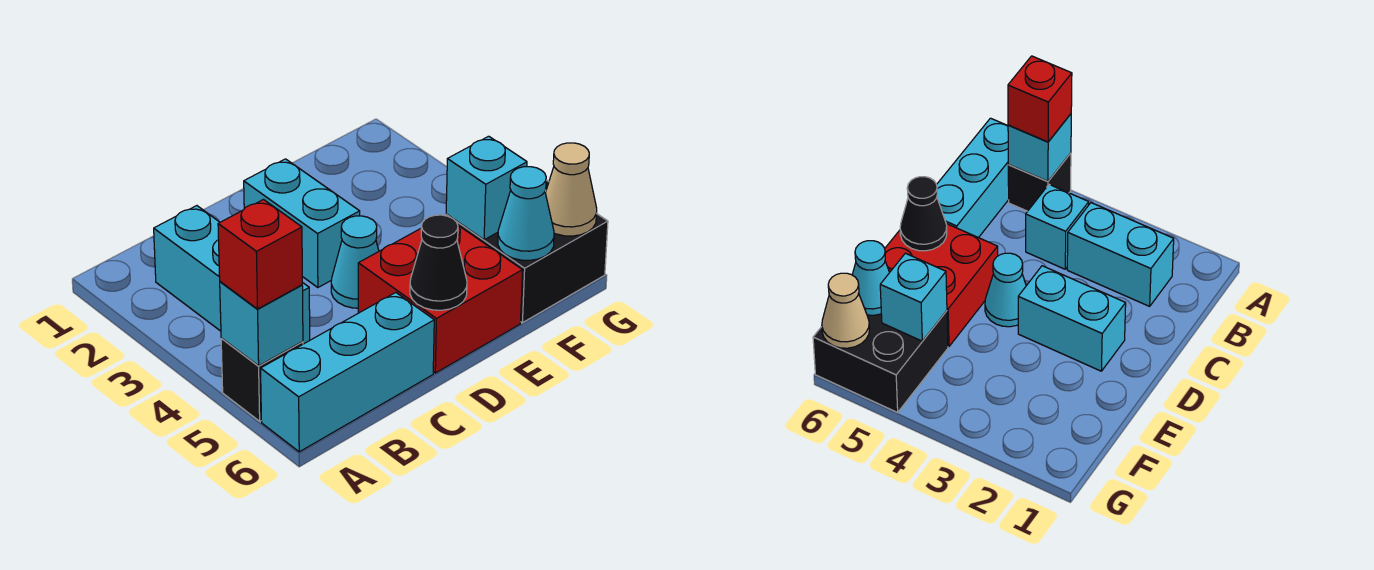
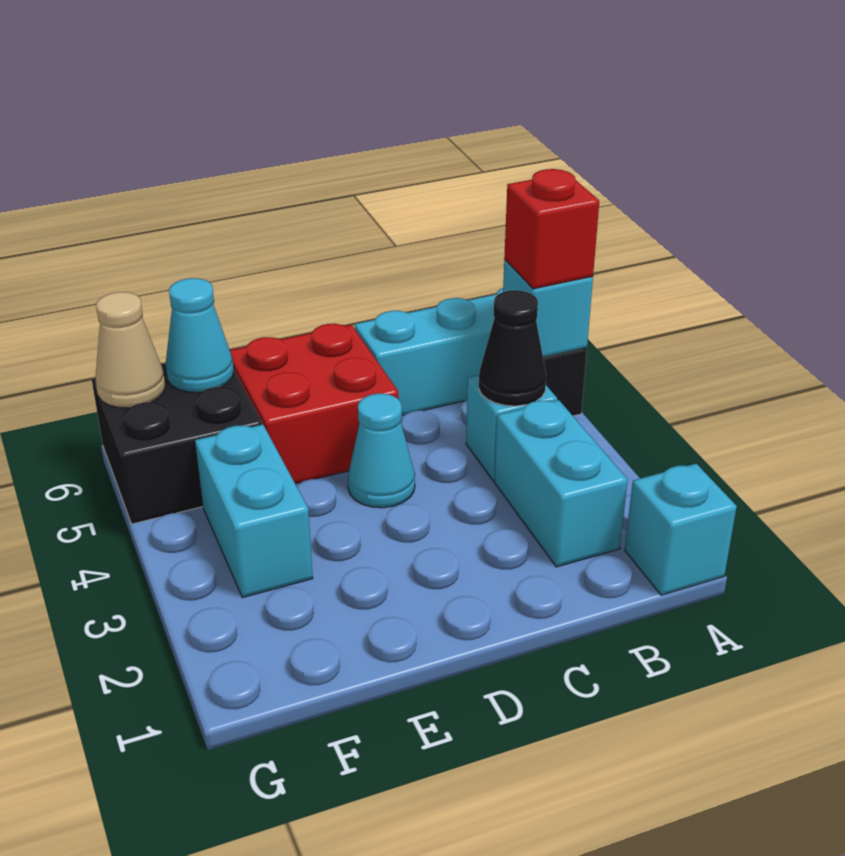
cyan 1x2 brick [244,159,360,288] -> cyan 1x2 brick moved to [195,424,313,598]
black 1x1 cone [410,215,467,310] -> black 1x1 cone moved to [479,290,546,406]
cyan 1x1 brick [446,136,527,240] -> cyan 1x1 brick moved to [625,464,737,595]

